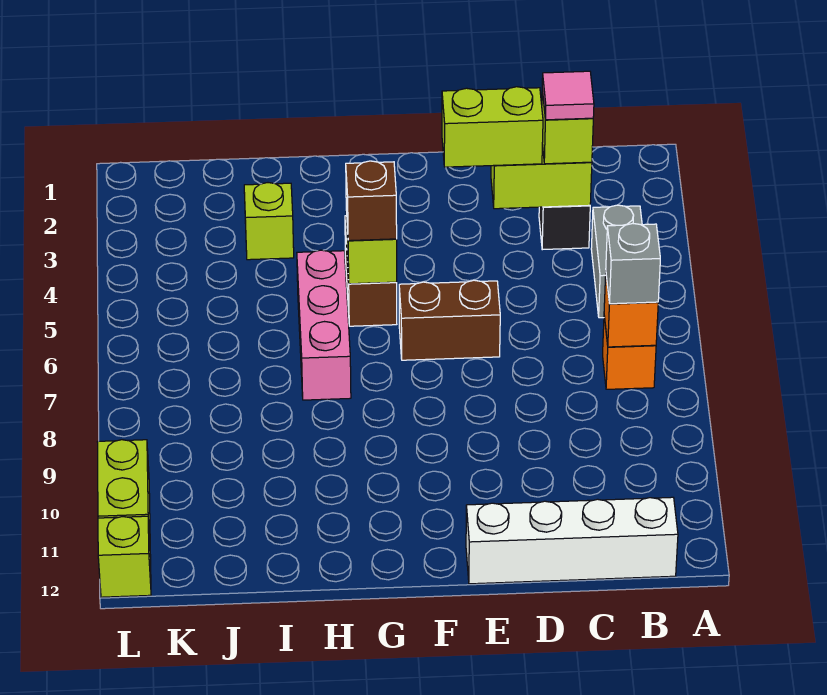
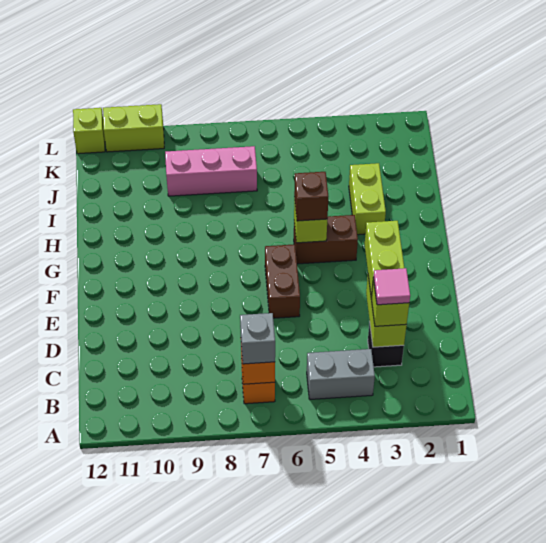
white 1x4 brick [466,497,678,584] -> none
pink 1x3 brick [297,250,351,400] -> pink 1x3 brick moved to [165,146,257,196]
lime 1x1 brick [244,183,294,260] -> lime 1x2 brick [349,163,386,235]

